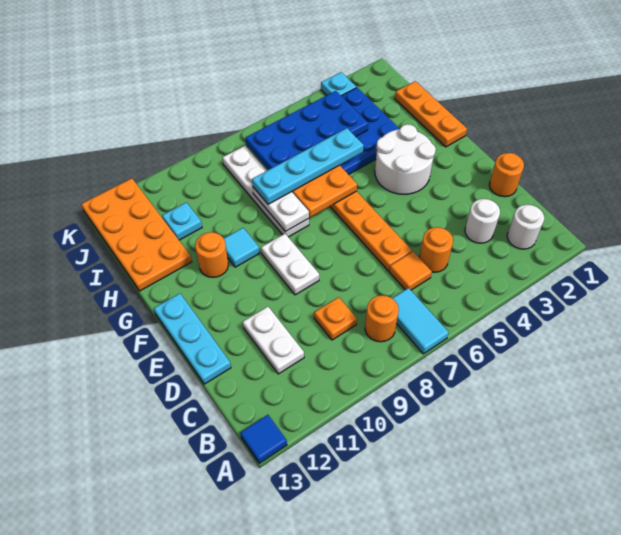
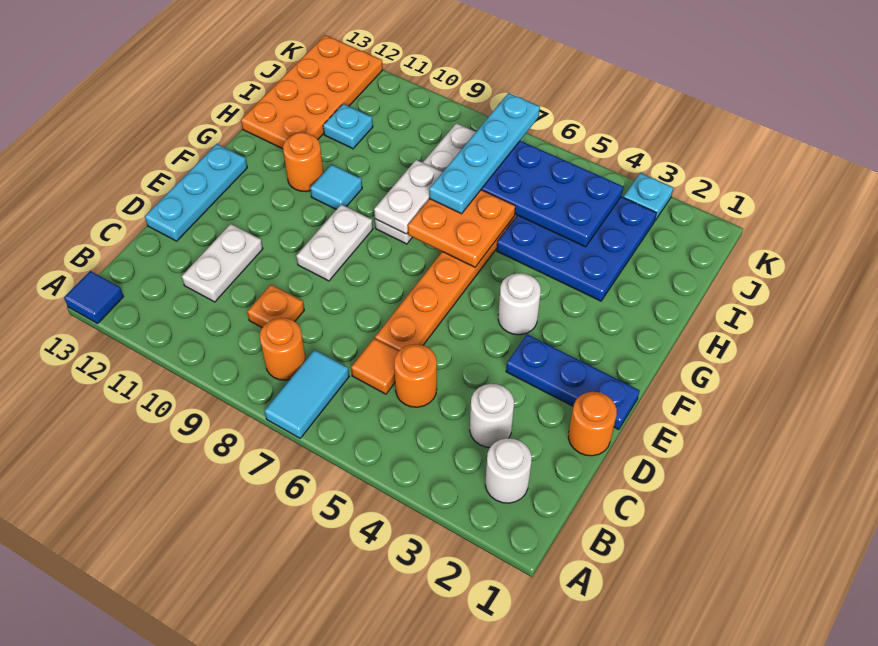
none -> blue 1x3 plate [506,334,640,430]
white 2x2 round brick [375,124,436,194] -> white 1x1 round brick [498,273,541,335]
orange 1x3 plate [395,81,467,147] -> none
cyan 1x4 plate [252,128,364,204] -> cyan 1x4 plate turned to [429,93,540,214]

